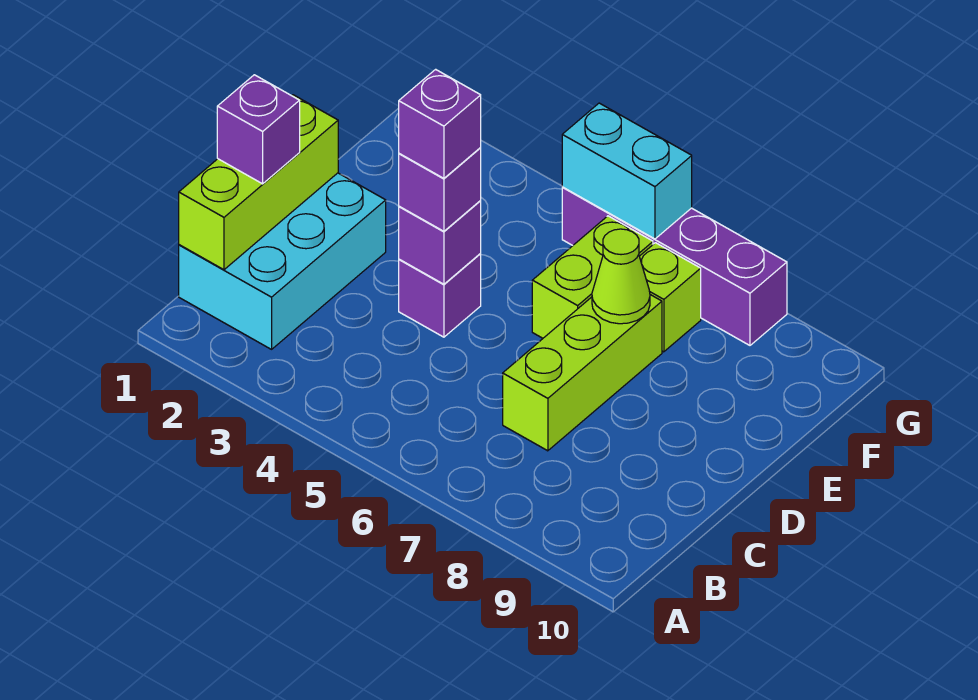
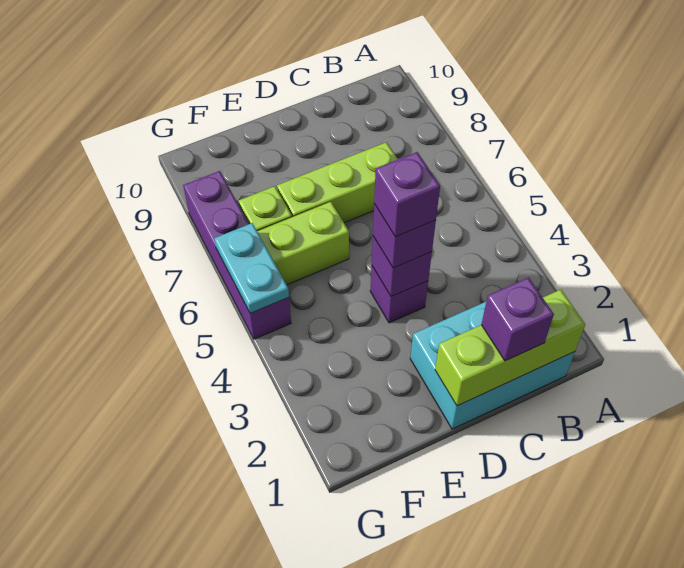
lime 1x1 cone [592,229,650,324] -> none
cyan 1x2 brick [562,103,692,239] -> cyan 1x2 plate [214,223,289,313]

